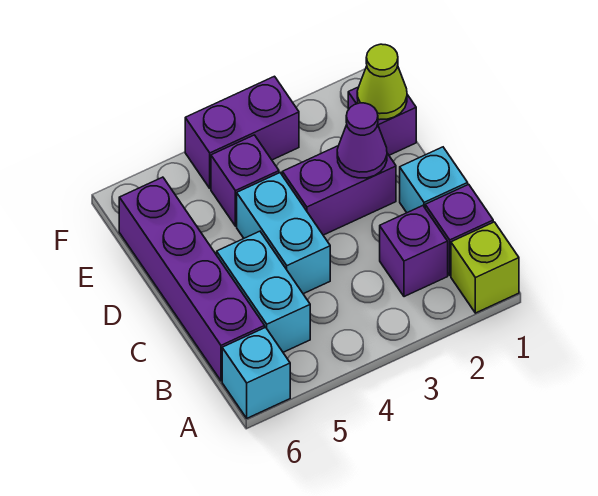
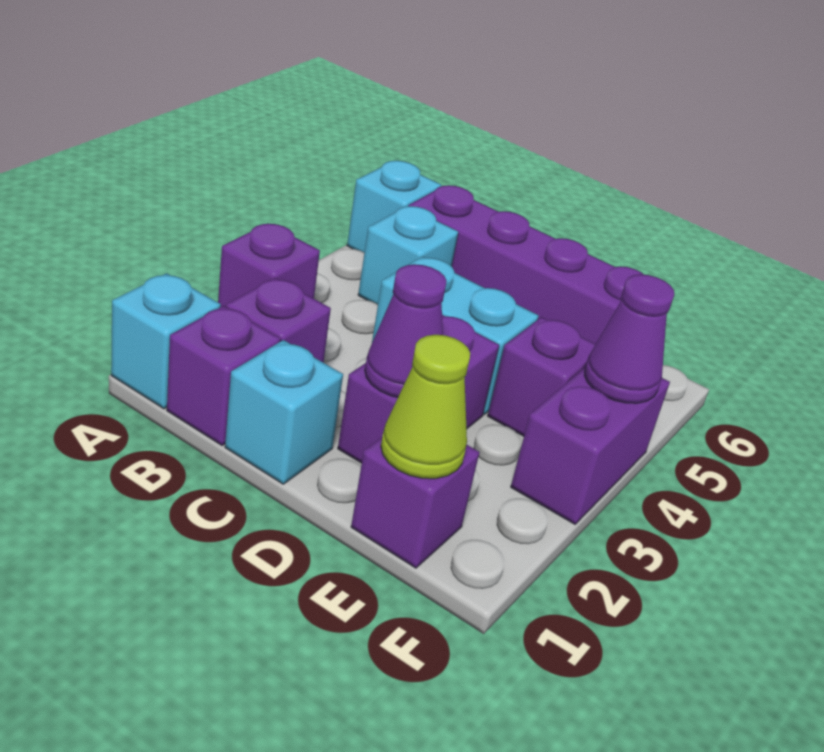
lime 1x1 brick [451,222,519,313] -> cyan 1x1 brick [111,273,221,409]
none -> purple 1x1 brick [218,224,320,307]
cyan 1x2 brick [217,231,310,352] -> cyan 1x1 brick [358,206,458,304]
none -> purple 1x1 cone [585,274,674,403]

